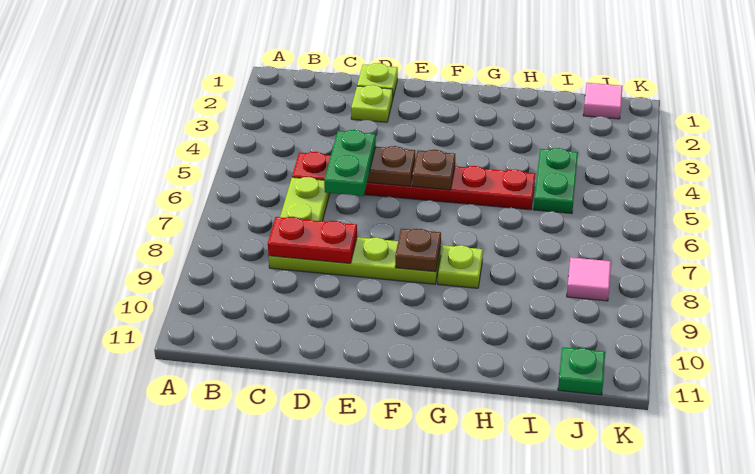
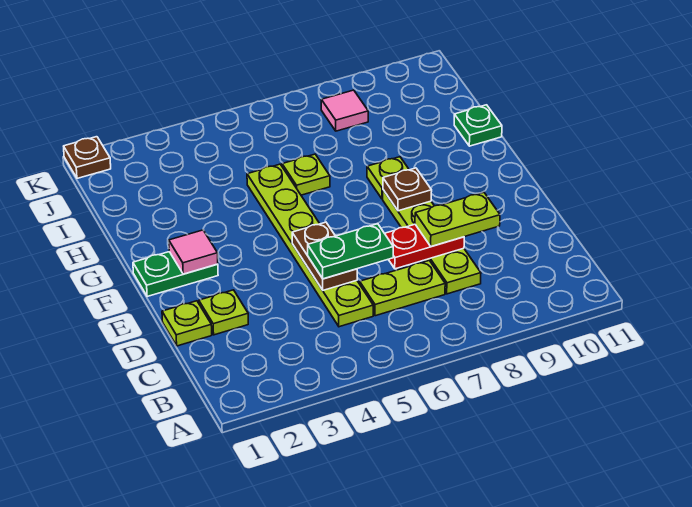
red 1x6 plate [292,152,535,210] -> lime 1x6 plate [247,164,373,327]
red 1x2 plate [268,217,357,263] -> red 1x2 plate turned to [385,224,464,269]
none -> lime 1x2 plate [415,192,500,247]
brown 1x1 plate [412,150,455,190] -> brown 1x1 plate moved to [64,137,111,178]
none -> lime 1x1 plate [282,154,330,195]
green 1x2 plate [533,148,578,214] -> green 1x2 plate moved to [133,252,218,296]
pink 1x1 tile [583,83,622,119] -> pink 1x1 tile moved to [169,230,218,274]
green 1x1 plate [558,347,605,395] -> green 1x1 plate moved to [454,105,502,146]

